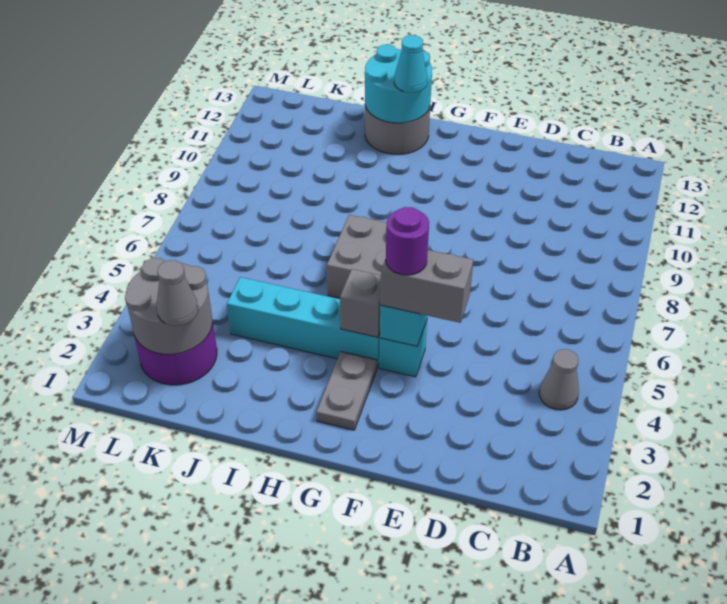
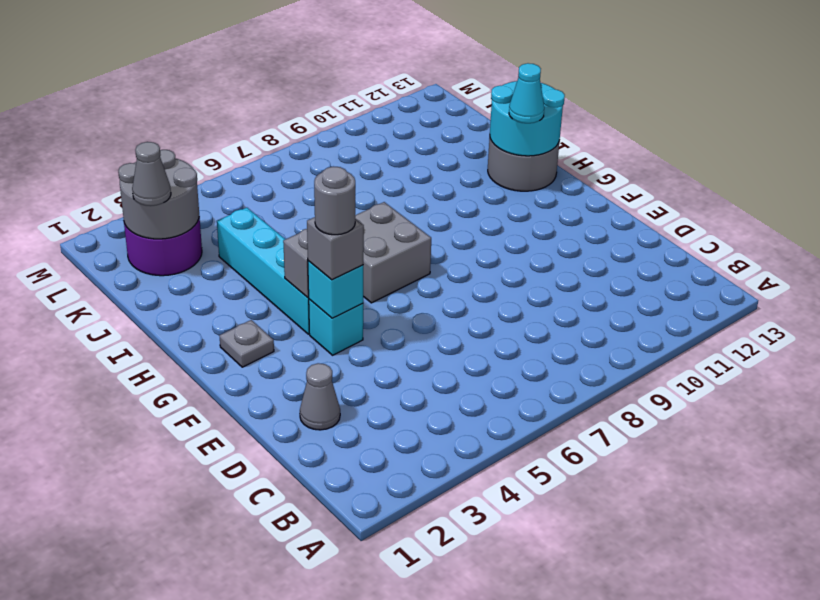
grey 1x1 cone [539,349,579,410] -> grey 1x1 cone moved to [300,363,340,430]
grey 1x2 brick [380,250,473,323] -> grey 1x1 brick [307,217,364,280]
purple 1x1 round brick [386,207,429,275] -> grey 1x1 round brick [314,166,355,235]
grey 1x2 plate [316,352,377,430] -> grey 1x1 plate [219,320,274,367]

